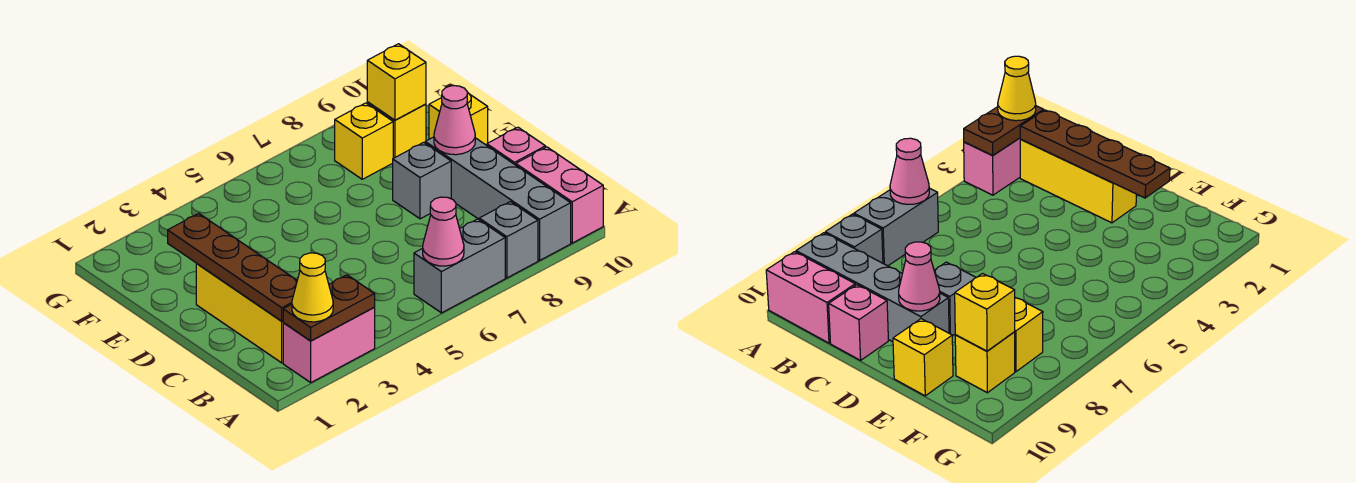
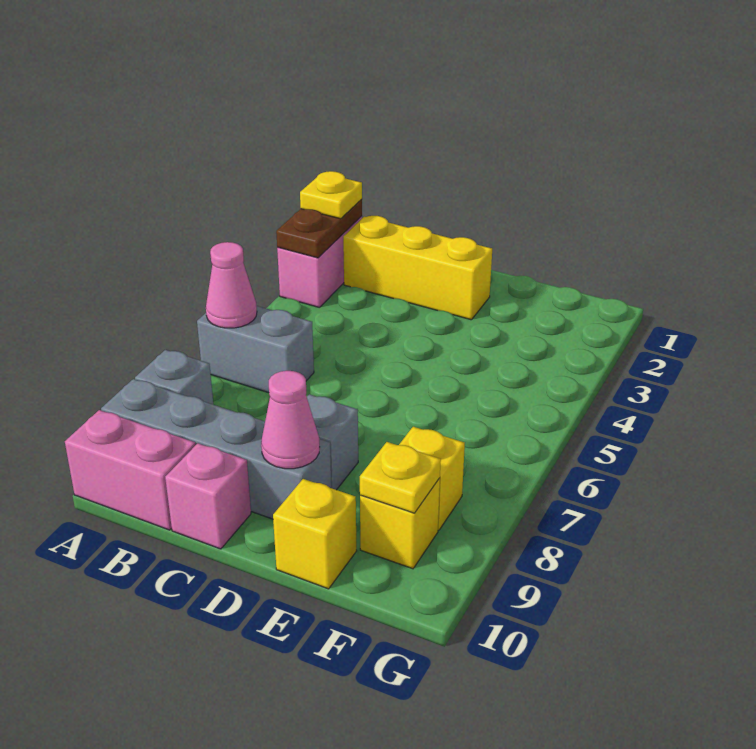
yellow 1x1 cone [292,253,333,322] -> yellow 1x1 plate [300,171,362,219]
grey 1x2 brick [414,219,505,313] -> grey 1x2 brick turned to [197,306,314,393]
brown 1x4 plate [168,213,297,321] -> none
yellow 1x1 brick [367,44,426,120] -> yellow 1x1 plate [360,442,441,513]

